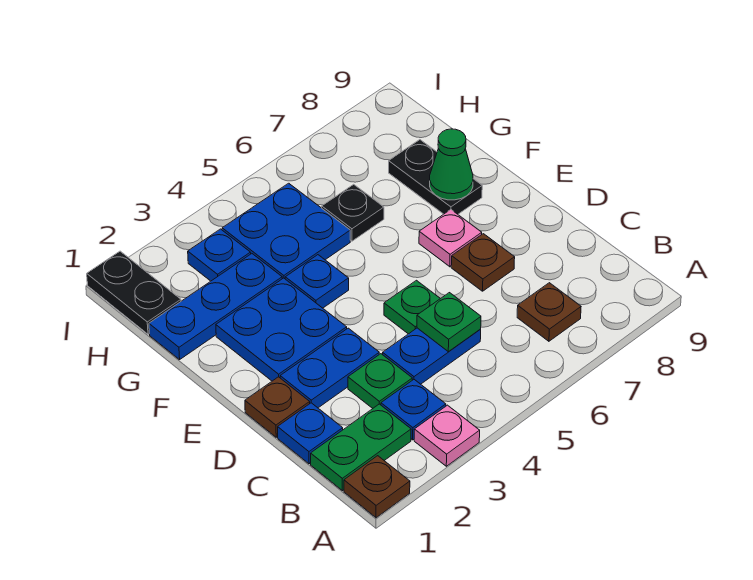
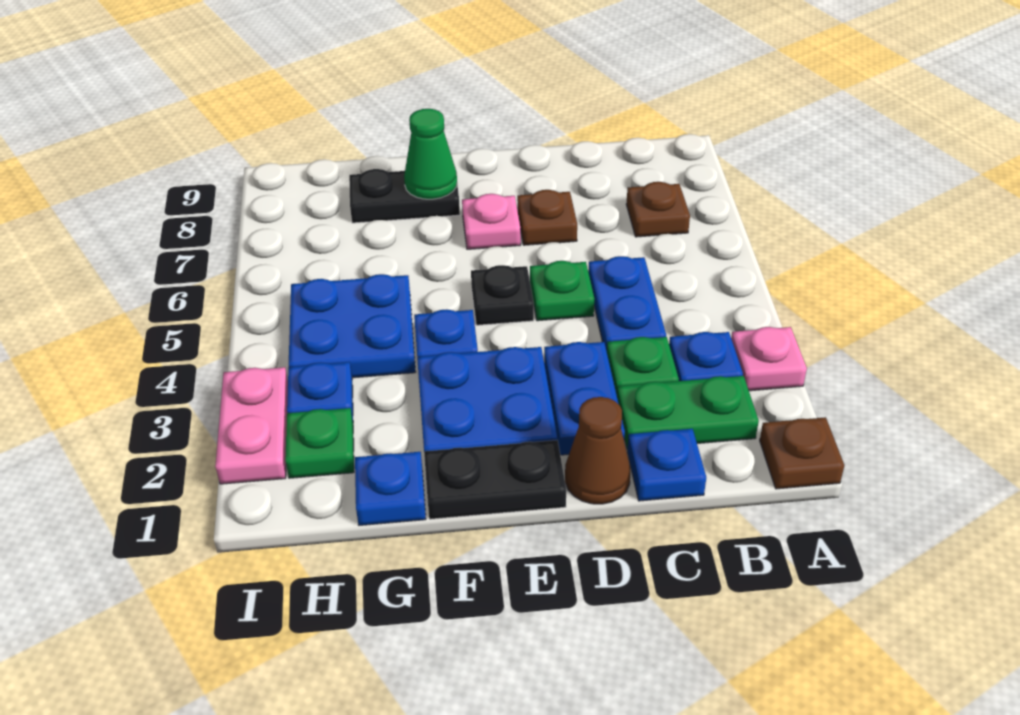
green 1x2 plate [311,404,411,491] -> green 1x2 plate turned to [617,376,759,449]
green 1x1 plate [417,293,481,352] -> green 1x1 plate moved to [285,408,354,478]
brown 1x1 plate [245,377,310,437] -> brown 1x1 cone [565,397,630,504]
blue 1x3 plate [149,254,282,360] -> blue 1x1 plate [355,452,426,525]
black 1x1 plate [322,184,384,241] -> black 1x1 plate moved to [471,265,534,325]
black 1x2 plate [87,251,181,334] -> black 1x2 plate moved to [424,440,566,519]
none -> pink 1x2 plate [215,367,288,484]

